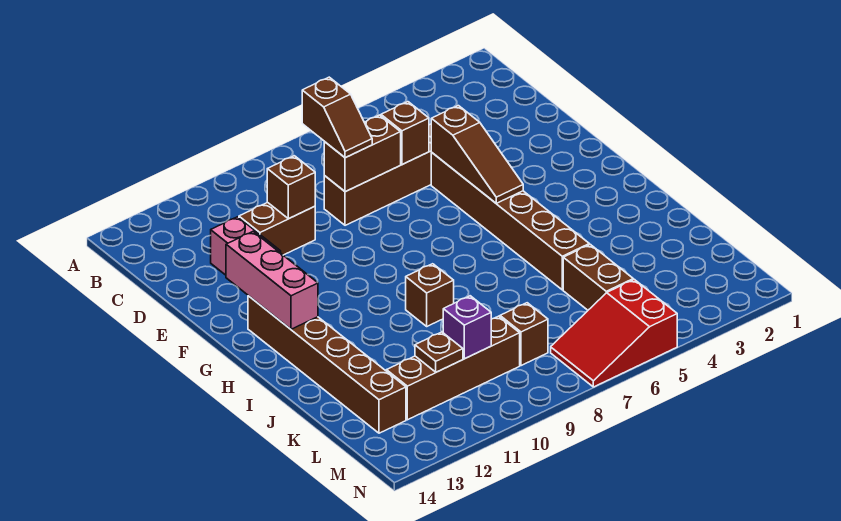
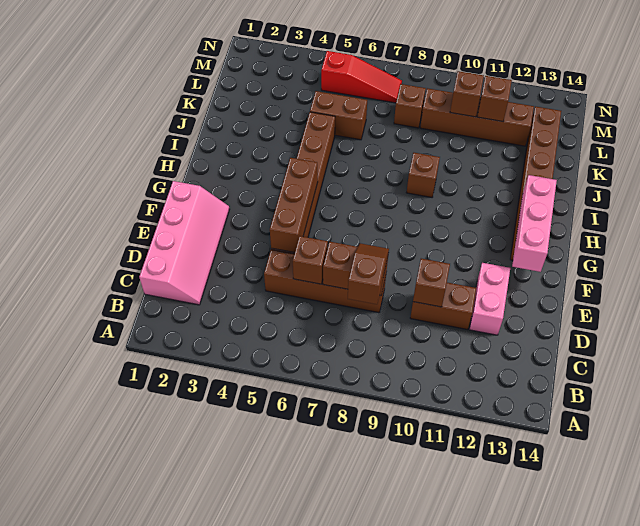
none -> pink 2x4 slope [139,181,229,305]
brown 1x3 slope [431,106,523,203] -> brown 1x3 brick [270,158,318,253]
brown 1x2 brick [563,244,633,310] -> brown 1x2 brick turned to [310,91,367,140]
purple 1x1 brick [443,296,491,359] -> brown 1x1 brick [450,71,484,117]
brown 1x1 plate [415,332,463,372] -> brown 1x1 brick [477,76,512,121]
red 2x3 slope [551,279,677,387] -> red 1x3 slope [321,51,402,103]

